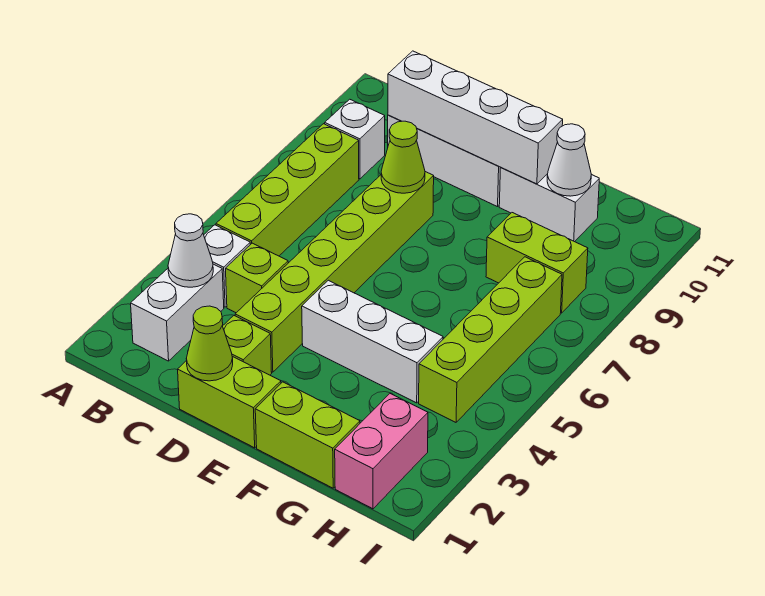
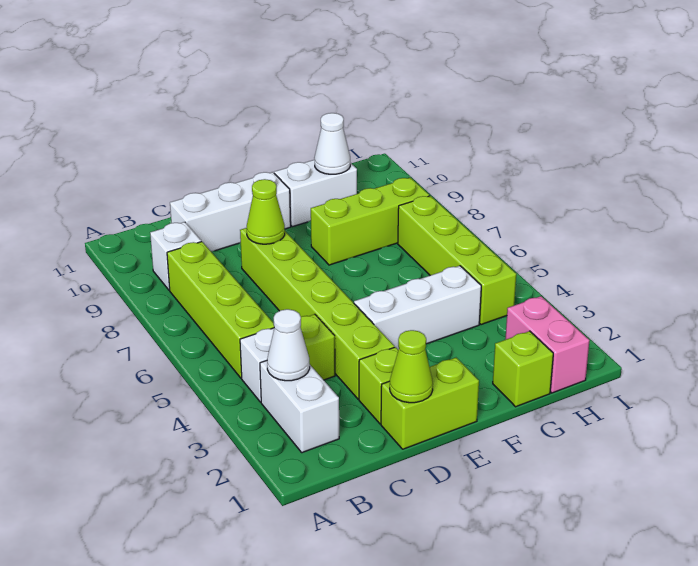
white 1x4 brick [388,51,563,184] -> none
lime 1x2 brick [255,382,360,488] -> lime 1x1 brick [493,331,553,407]
lime 1x2 brick [486,213,588,313] -> lime 1x3 brick [311,178,429,265]

